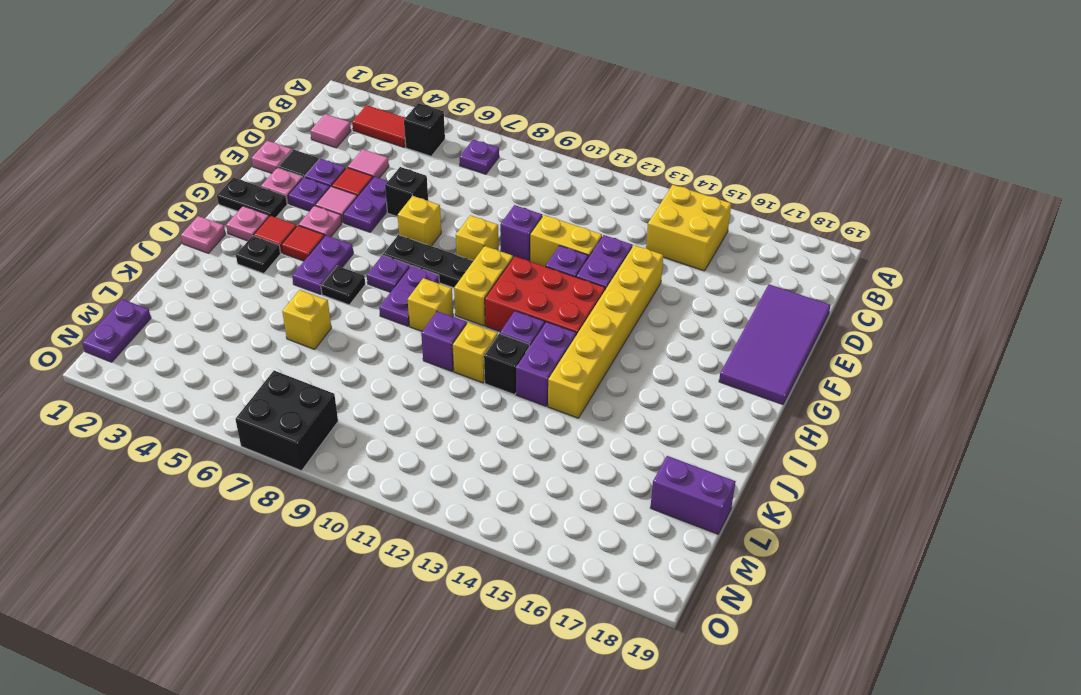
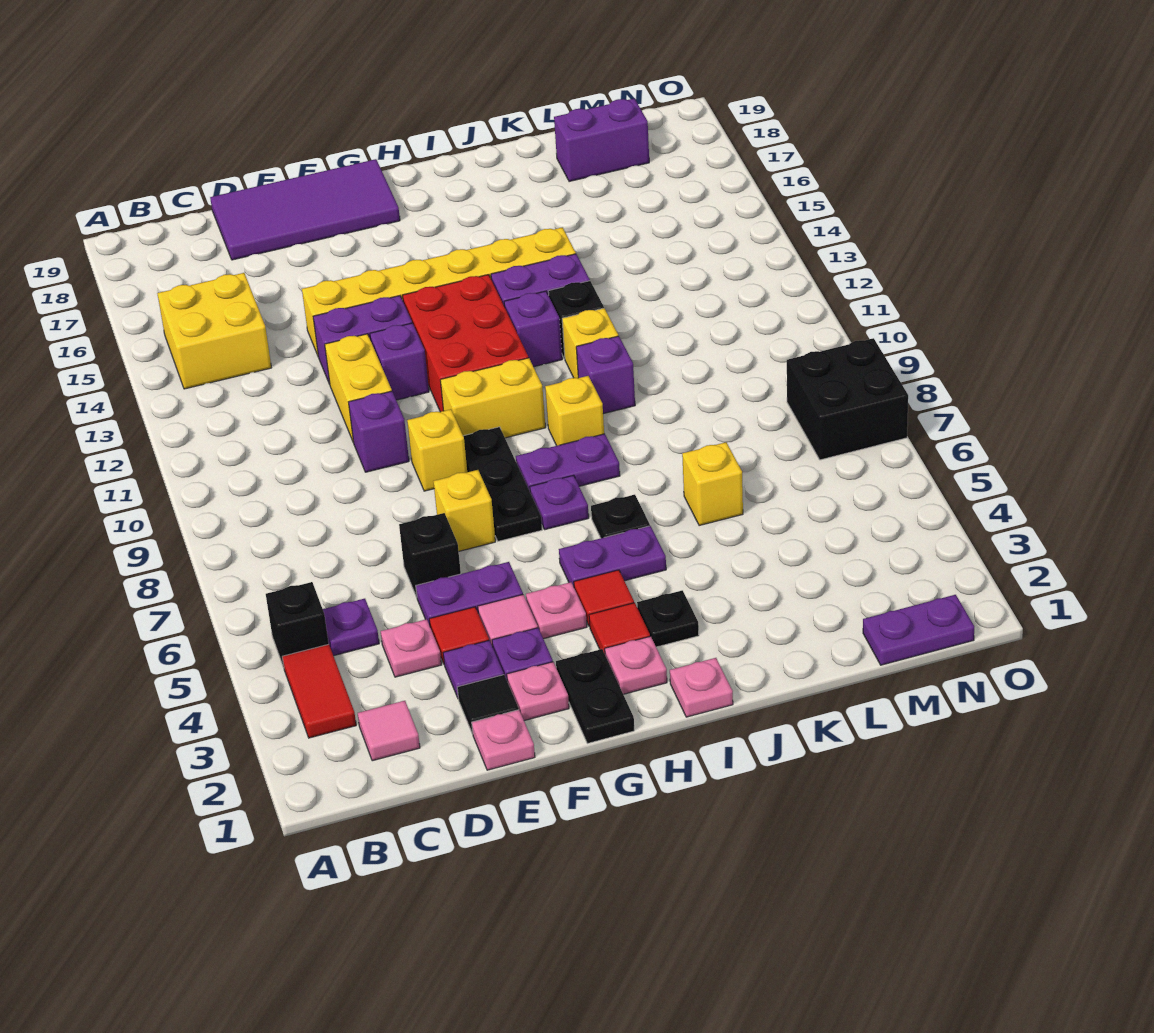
purple 1x1 plate [459,140,499,174] -> purple 1x1 plate moved to [323,599,379,656]
pink 1x1 tile [348,149,389,178] -> pink 1x1 plate [381,619,441,677]
purple 1x2 brick [650,456,736,534] -> purple 1x2 brick turned to [554,99,649,182]

